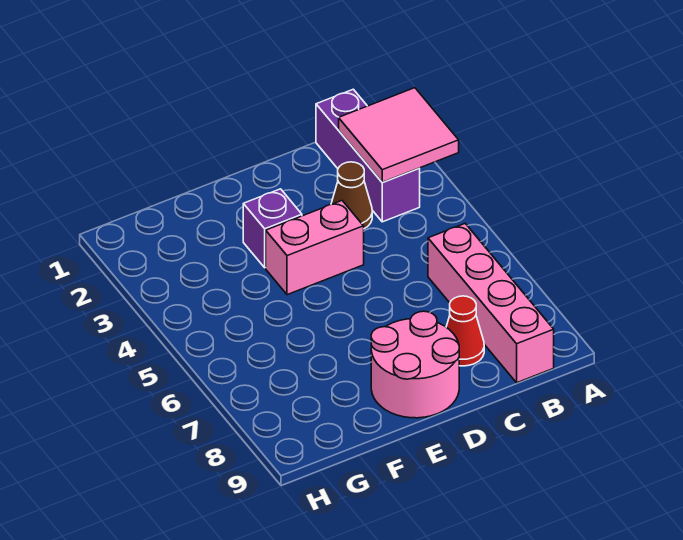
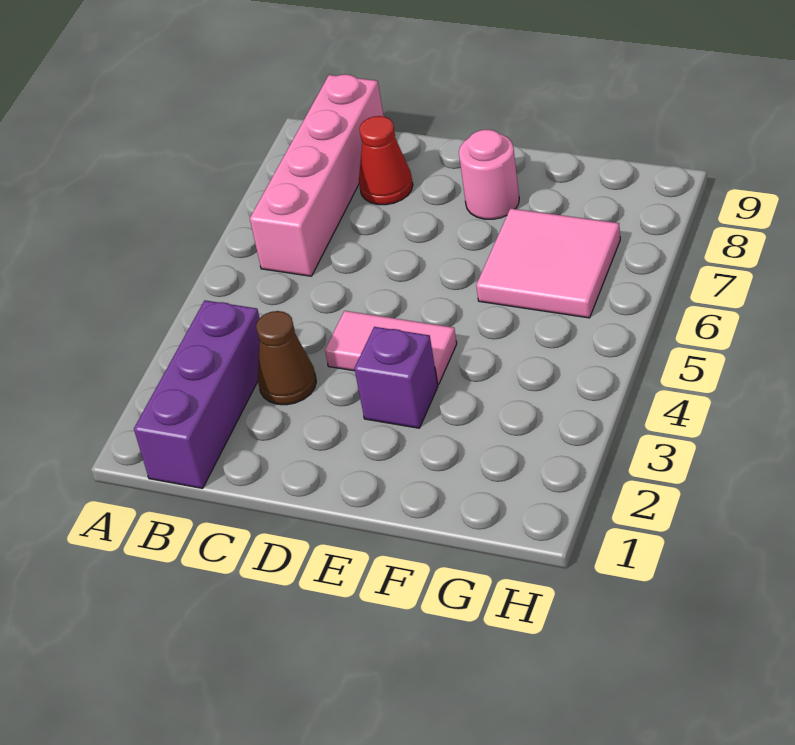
pink 2x2 tile [339,88,459,182] -> pink 2x2 tile moved to [476,208,620,318]
pink 1x2 brick [266,201,364,295] -> pink 1x2 tile [325,311,457,384]
pink 2x2 round brick [371,311,459,418] -> pink 1x1 round brick [459,130,519,219]

